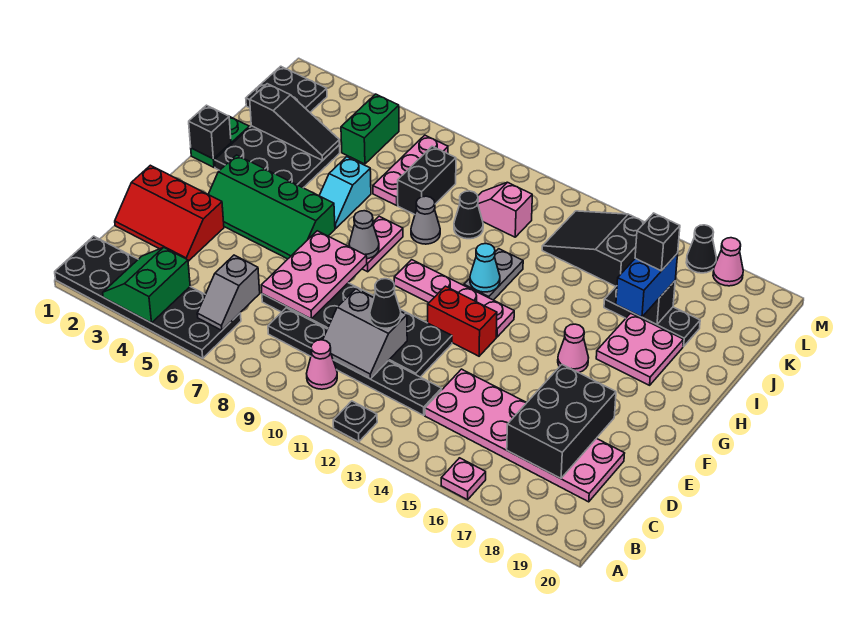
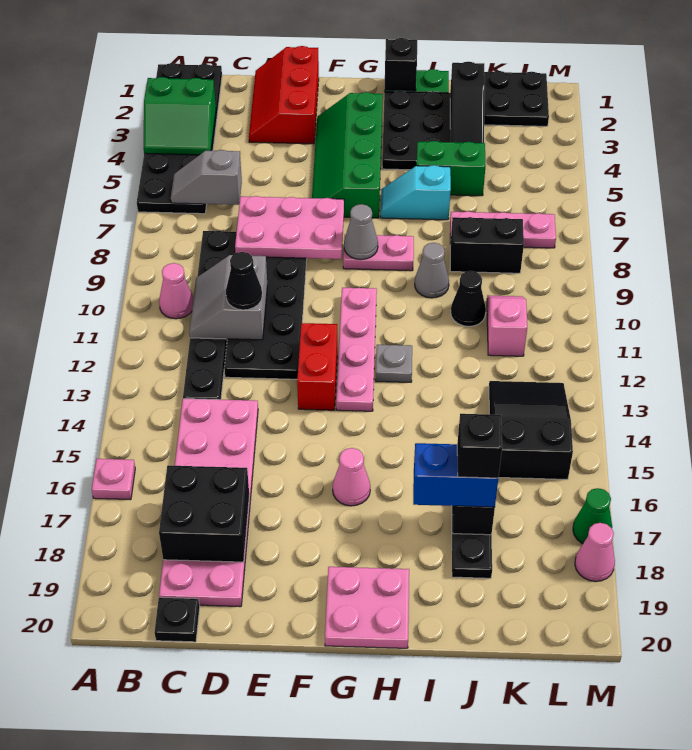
green 2x2 slope [103,247,190,323] -> green 2x2 slope turned to [144,77,216,155]
black 1x1 plate [333,401,377,442] -> black 1x1 plate moved to [155,597,200,642]
black 2x3 brick [507,365,616,478] -> black 2x2 brick [159,465,249,562]
grey 1x2 plate [464,249,523,300] -> grey 1x1 plate [376,345,412,382]
cyan 1x1 cone [470,244,500,292] -> none
pink 2x2 plate [596,313,683,385] -> pink 2x2 plate moved to [325,567,409,648]
green 1x2 brick [341,94,399,164] -> green 1x2 brick moved to [416,141,486,196]
black 1x1 cone [686,225,716,273] -> green 1x1 cone [573,488,612,544]

